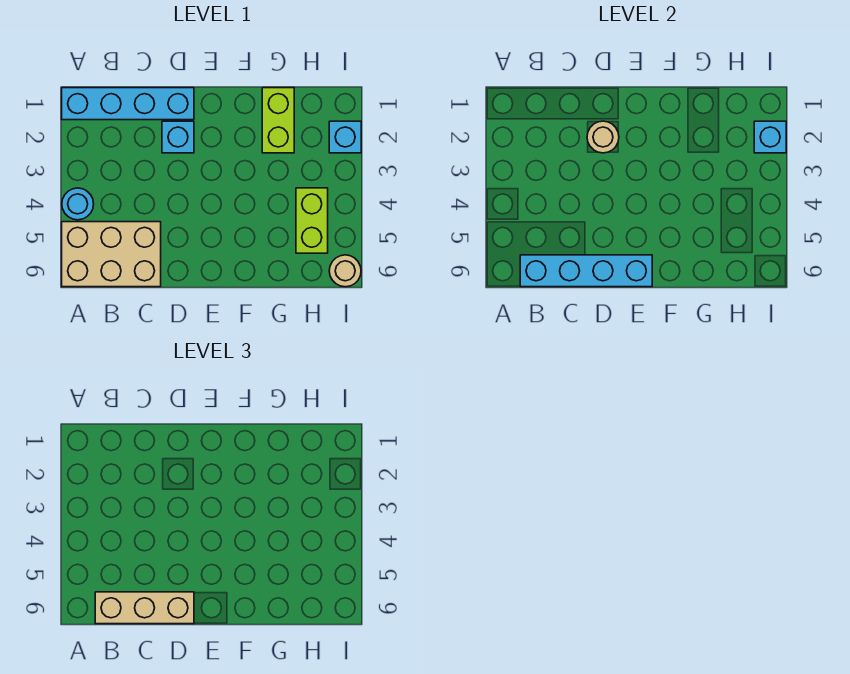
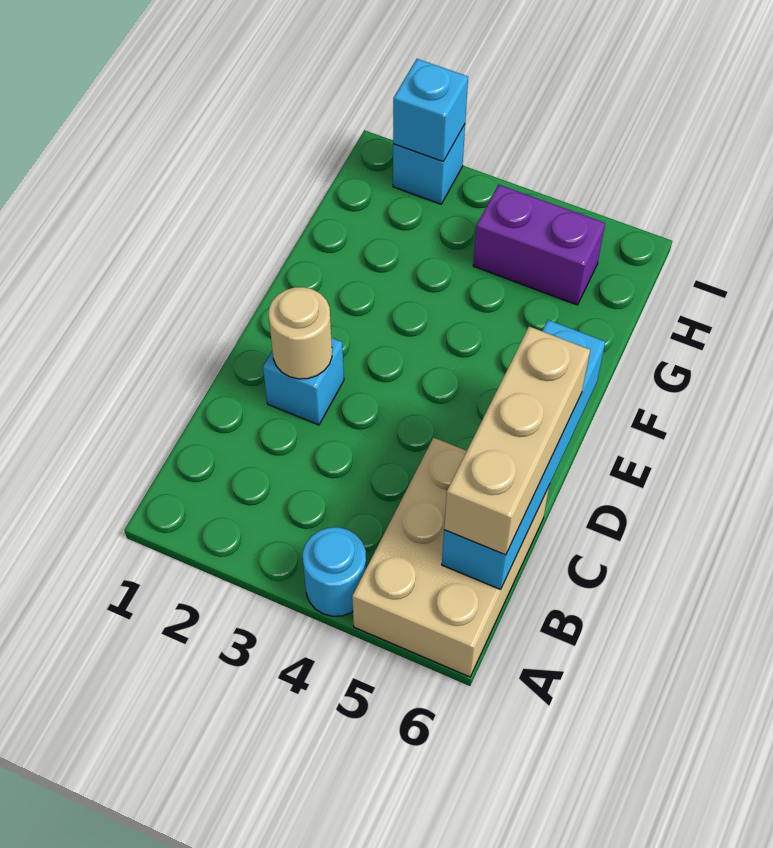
cyan 1x4 brick [62,88,194,120] -> none
lime 1x2 brick [262,88,294,153] -> none
lime 1x2 brick [296,188,328,253] -> purple 1x2 brick [473,185,605,305]
tan 1x1 round brick [329,255,361,287] -> none

